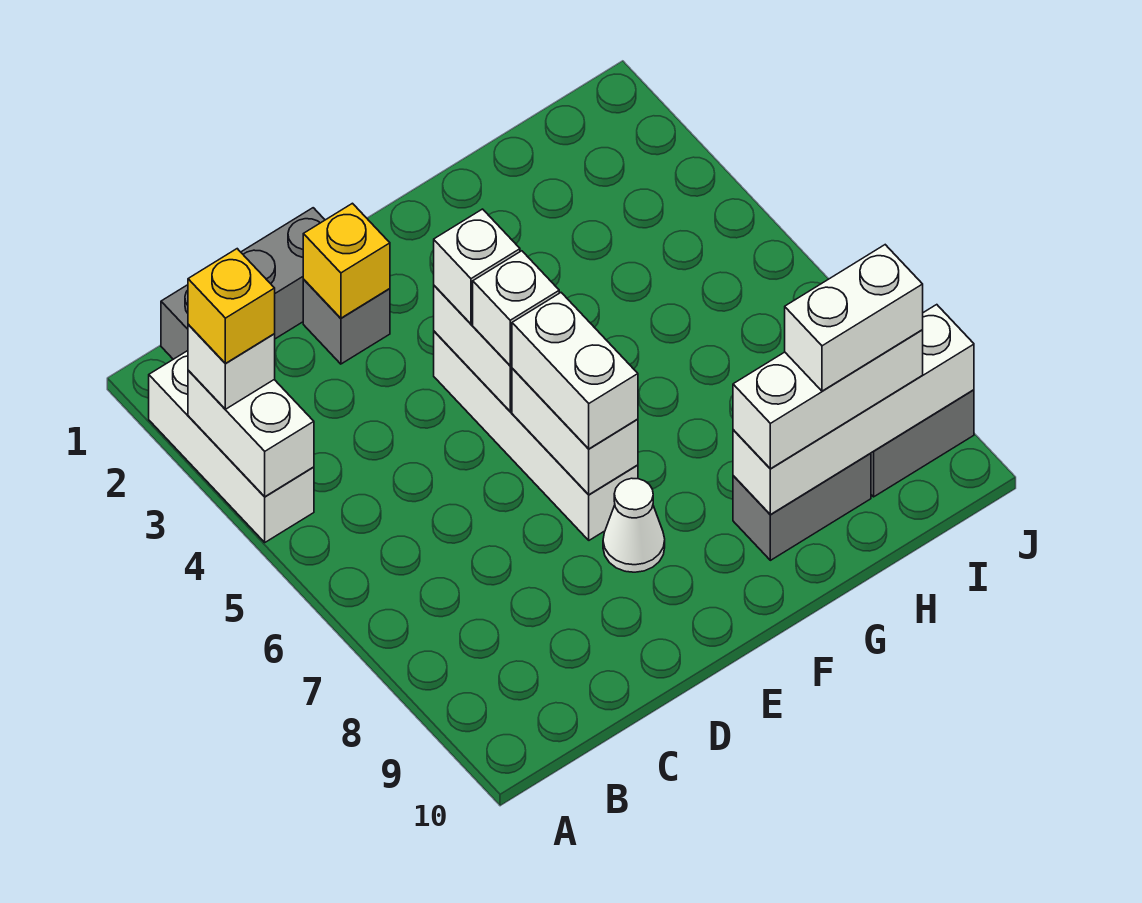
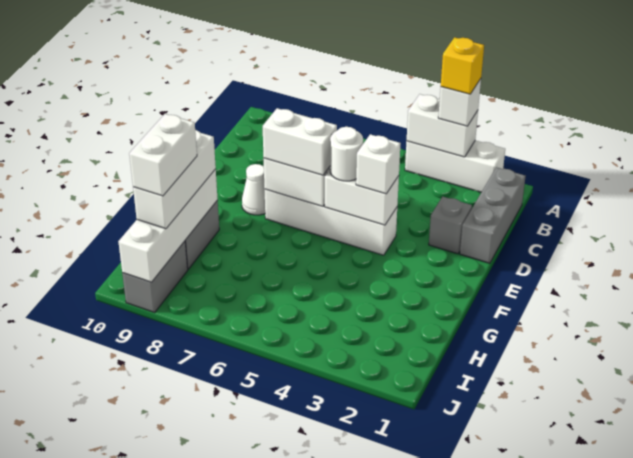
yellow 1x1 brick [303,203,390,318] -> none
white 1x1 brick [473,251,559,365] -> white 1x1 round brick [330,127,363,181]

